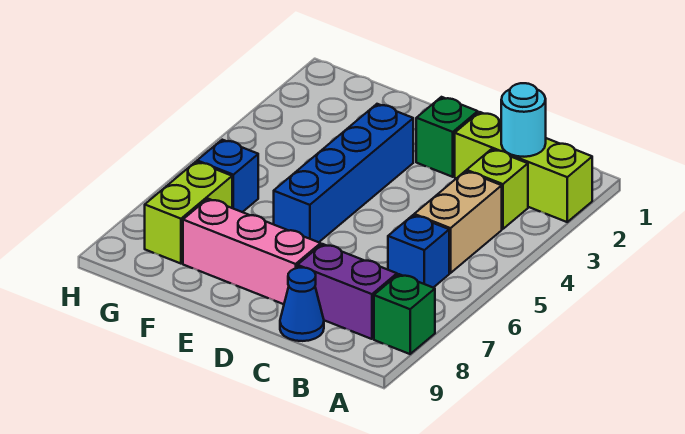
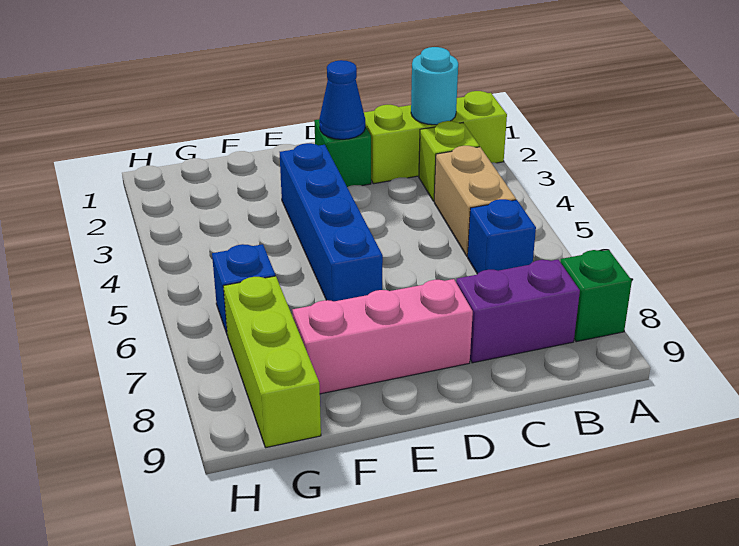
blue 1x1 cone [280,268,324,341] -> blue 1x1 cone moved to [319,60,365,139]
lime 1x2 brick [145,162,232,264] -> lime 1x3 brick [223,276,321,448]

